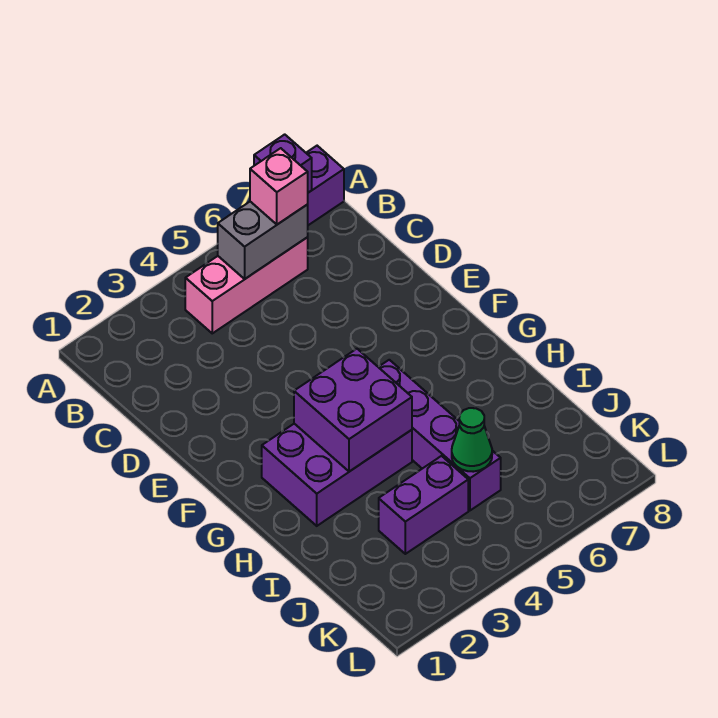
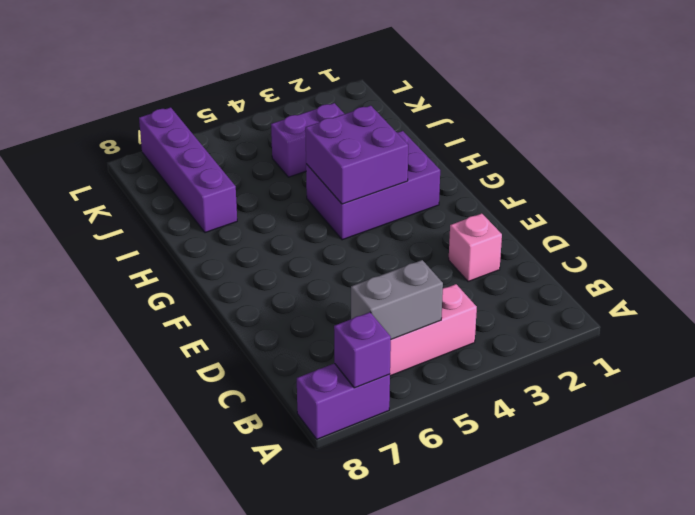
pink 1x1 brick [250,148,308,224] -> pink 1x1 brick moved to [449,213,502,282]
purple 1x4 brick [379,360,501,510] -> purple 1x4 brick moved to [139,107,237,233]
green 1x1 cone [452,408,492,472] -> none

